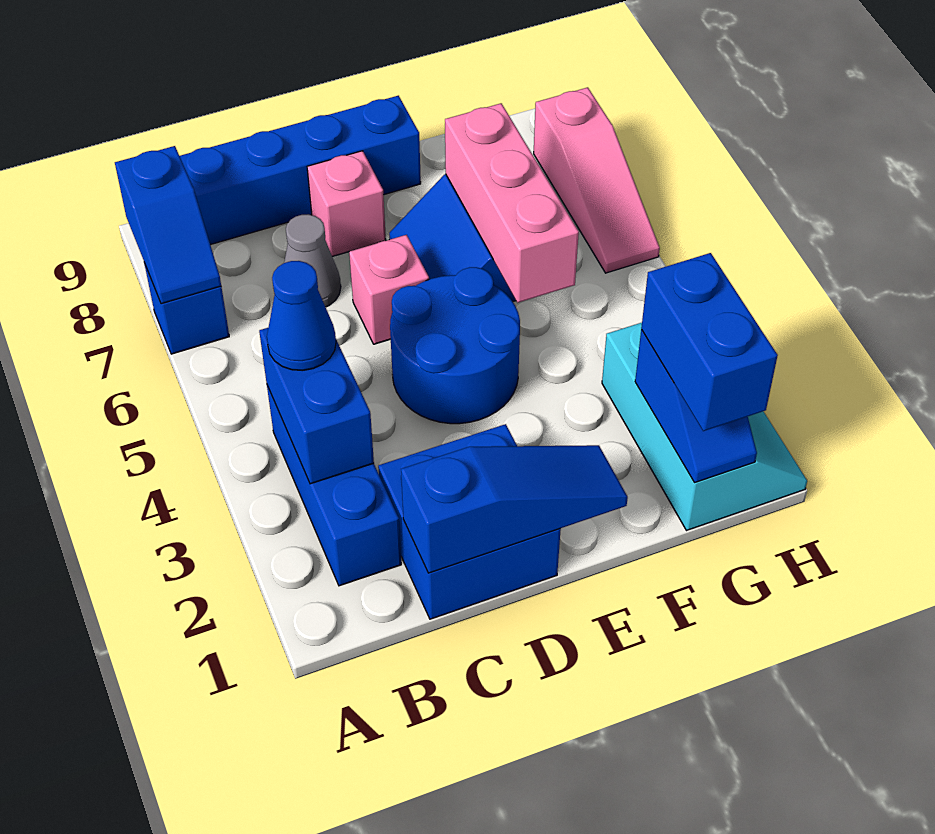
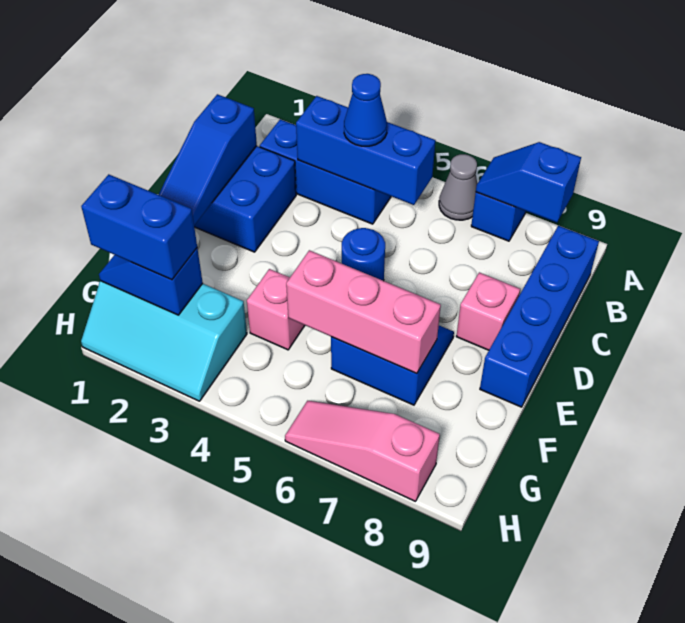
blue 1x2 brick [259,328,374,484] -> blue 1x3 brick [296,96,435,205]
grey 1x1 cone [284,214,341,307] -> grey 1x1 cone moved to [439,154,477,220]
blue 2x2 round brick [390,267,520,424] -> blue 1x1 round brick [342,228,385,281]
pink 1x1 brick [349,235,429,344] -> pink 1x1 brick moved to [247,269,305,350]

